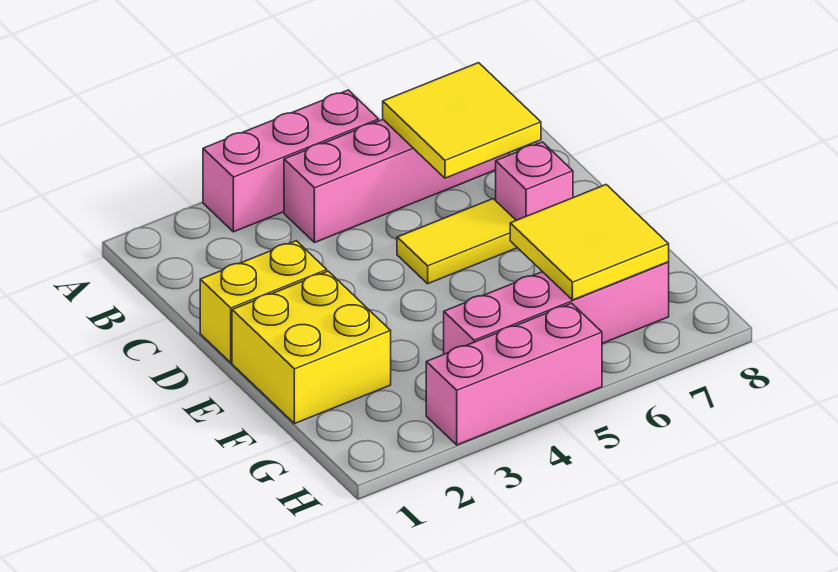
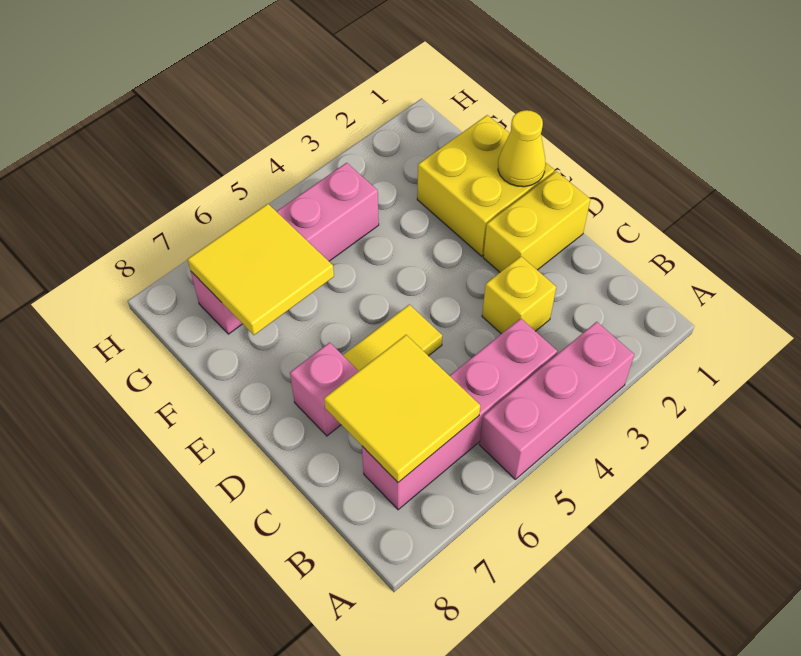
none -> yellow 1x1 brick [482,256,556,334]
none -> yellow 1x1 cone [498,110,546,187]
pink 1x3 brick [426,303,602,445] -> none

